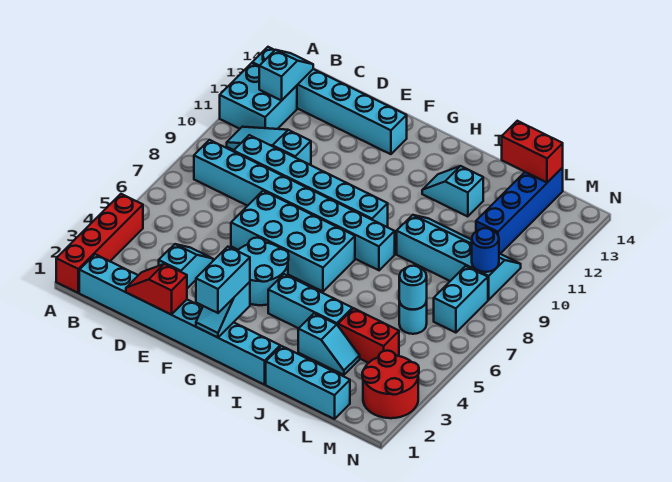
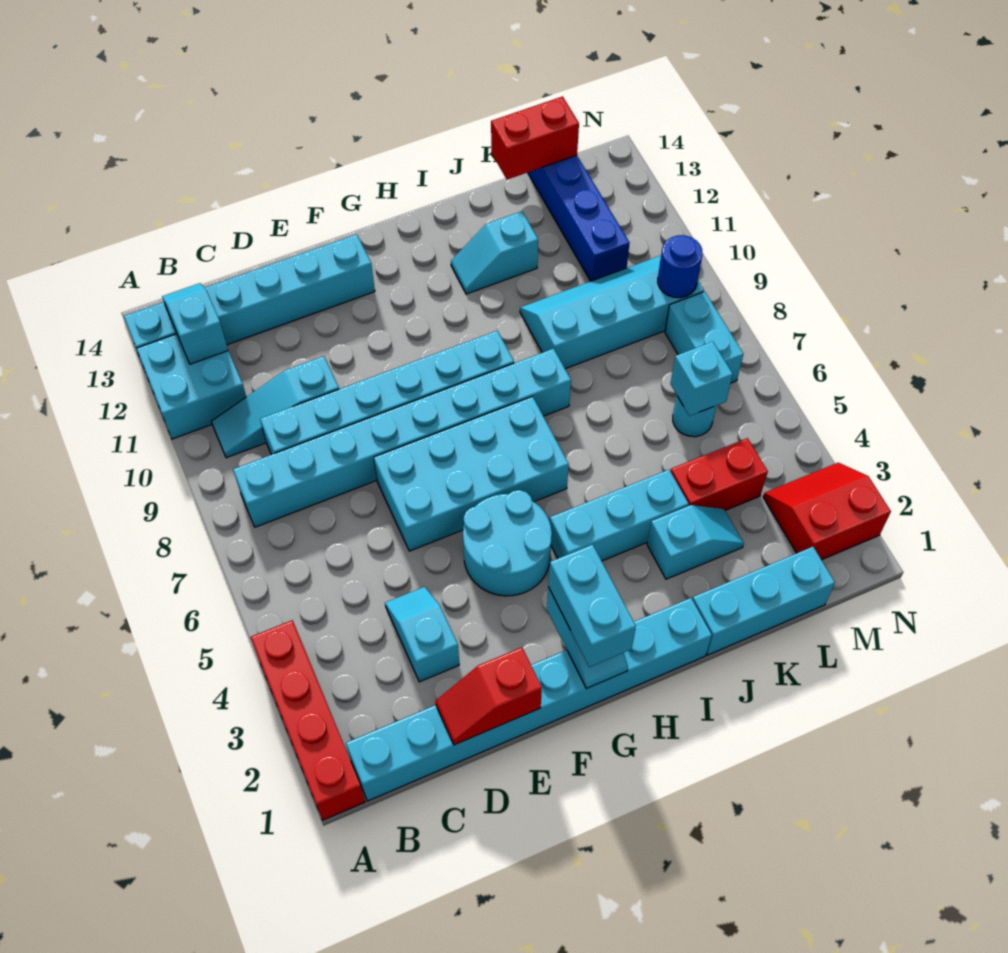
cyan 1x1 round brick [399,266,427,310] -> cyan 1x1 brick [670,342,733,416]
red 2x2 round brick [362,351,419,418] -> red 2x2 slope [763,463,891,560]

